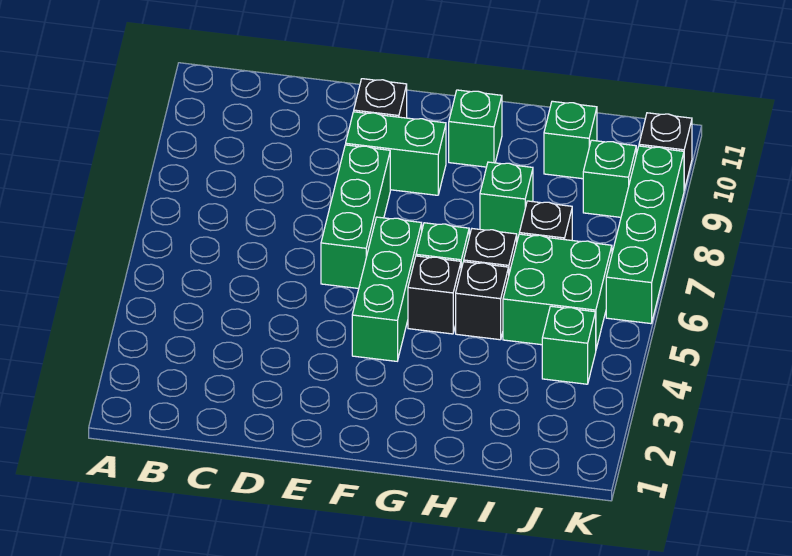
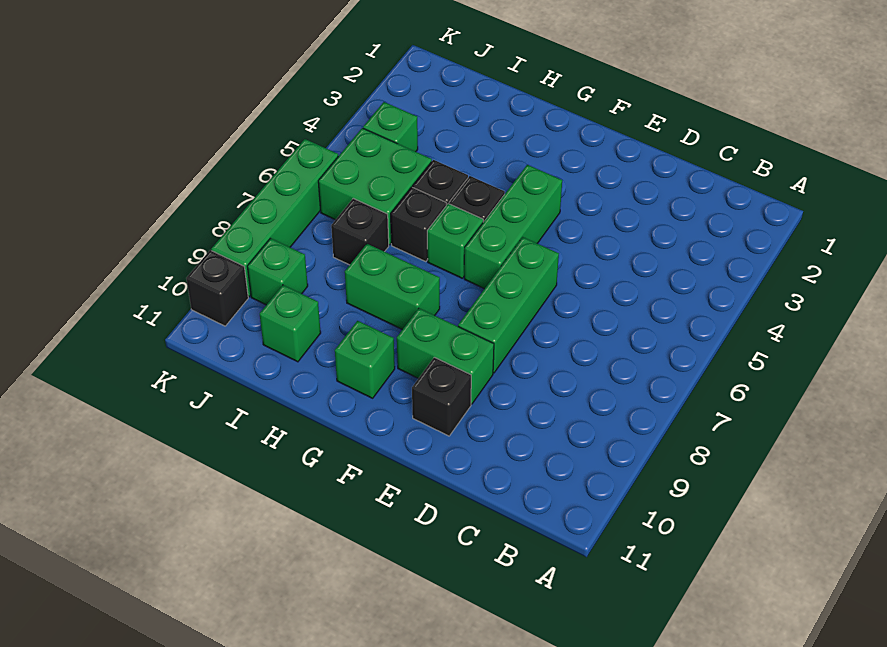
green 1x1 brick [480,162,533,239] -> green 1x2 brick [345,244,440,330]

